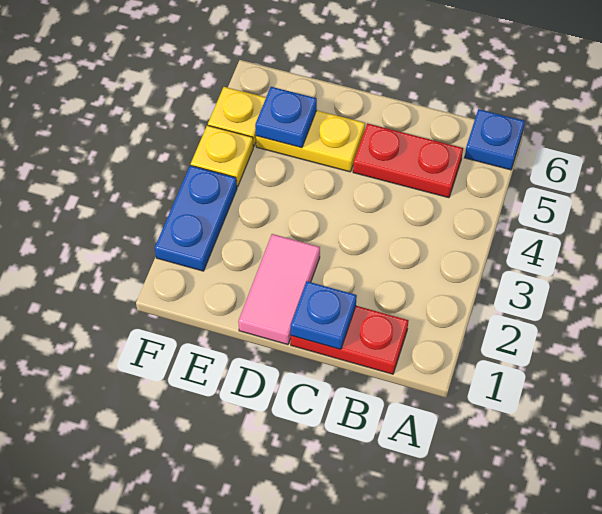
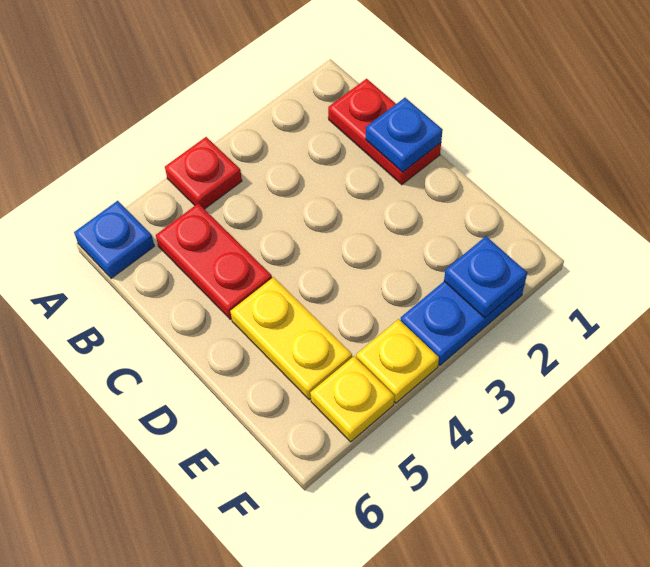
none -> red 1x1 plate [165,137,242,209]
pink 1x2 tile [238,234,320,345] -> none
blue 1x1 plate [255,87,317,148] -> blue 1x1 plate moved to [444,236,527,318]

